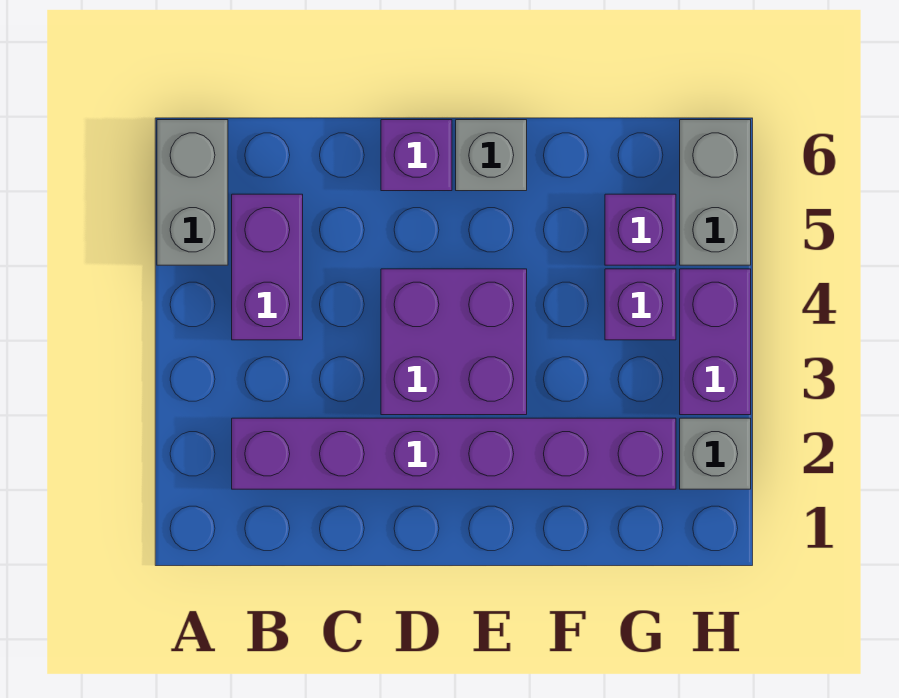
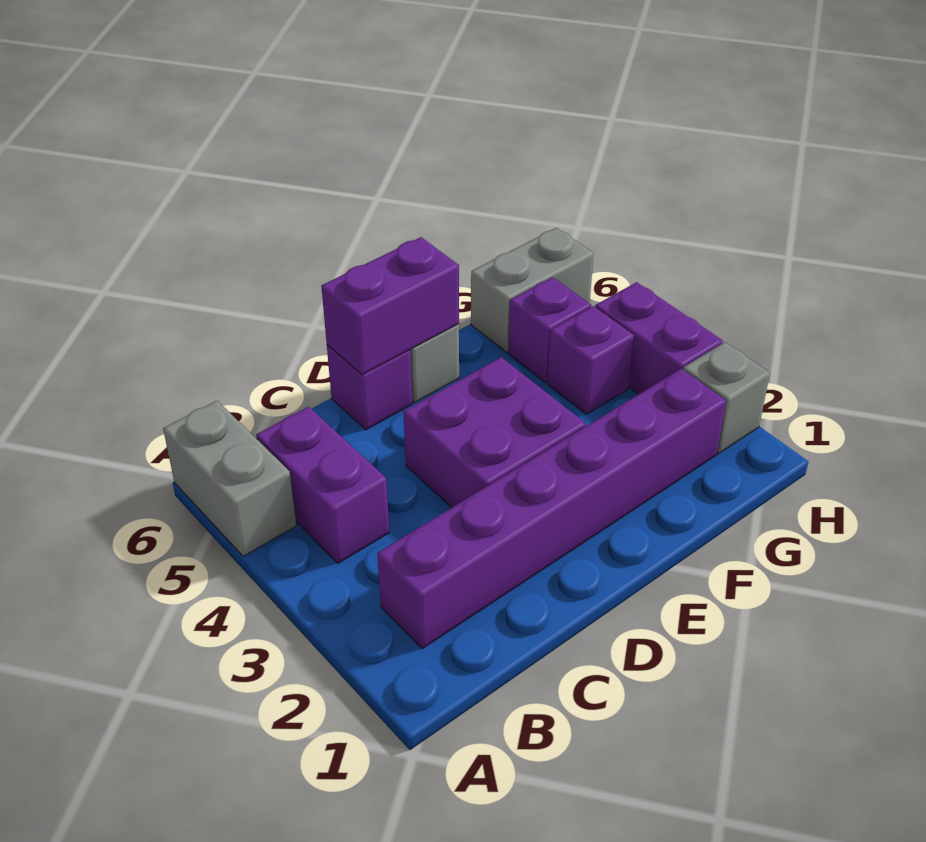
none -> purple 1x2 brick [321,237,459,375]
grey 1x2 brick [680,120,751,265] -> grey 1x2 brick turned to [471,228,594,352]

